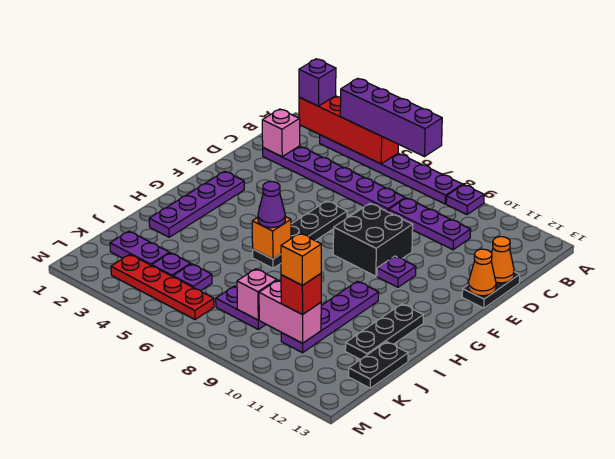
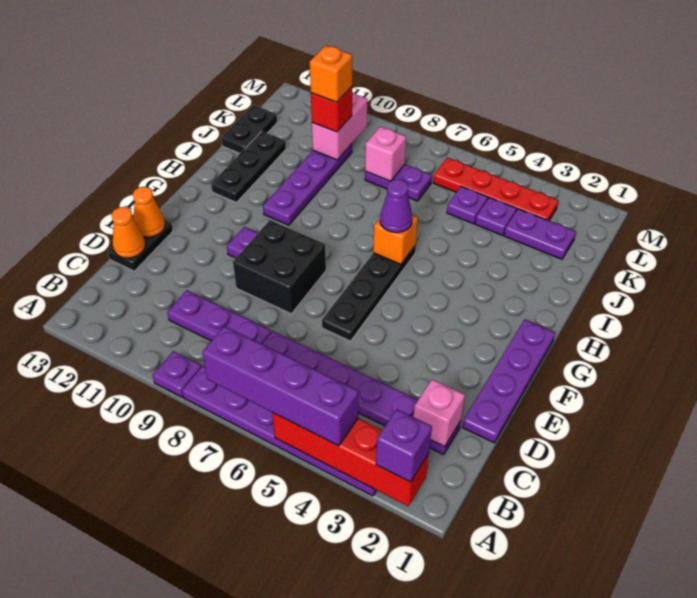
purple 1x4 plate [149,171,244,237] -> purple 1x4 plate moved to [462,320,555,443]
pink 1x2 brick [259,280,321,343] -> pink 1x2 brick turned to [312,92,367,160]

